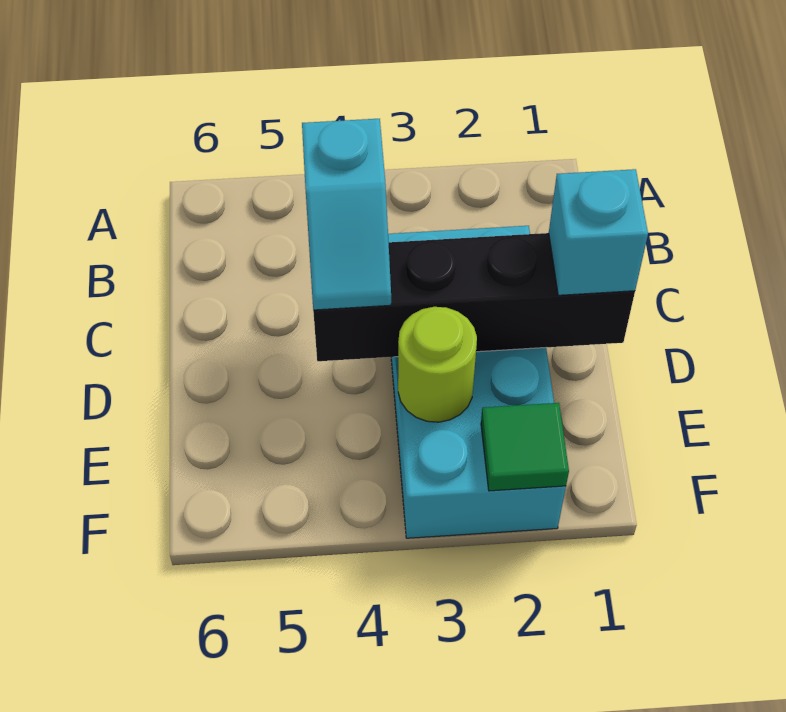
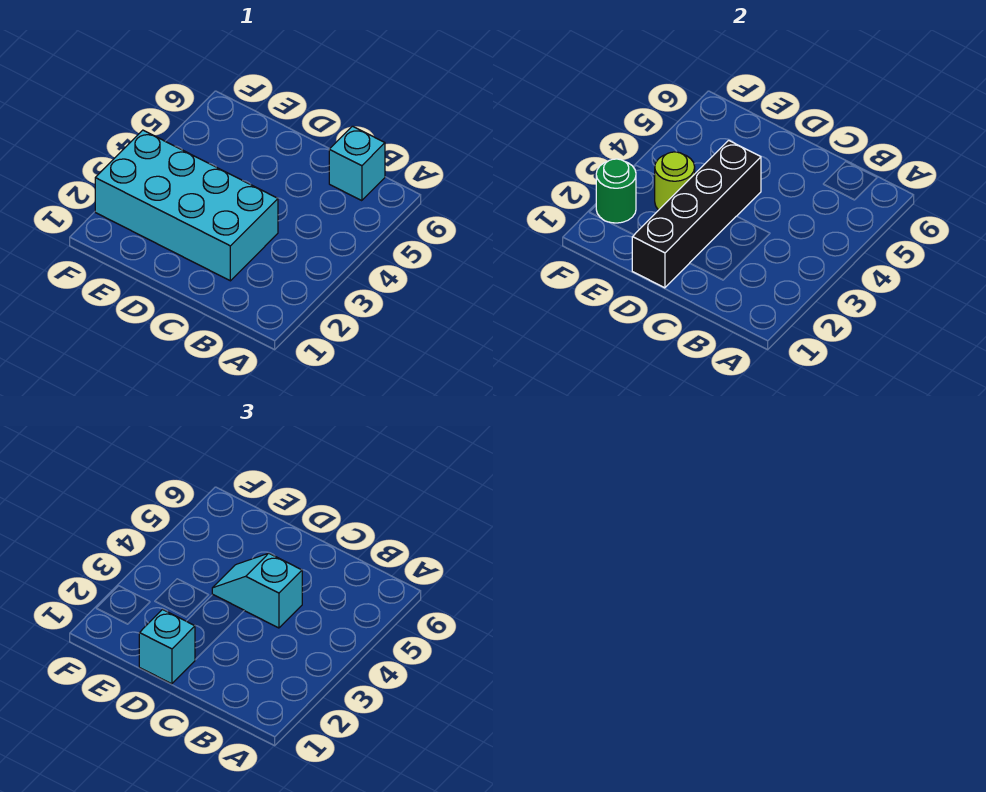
none -> cyan 1x1 brick [329,126,385,201]
green 1x1 tile [481,403,569,491] -> green 1x1 round brick [596,159,636,223]

